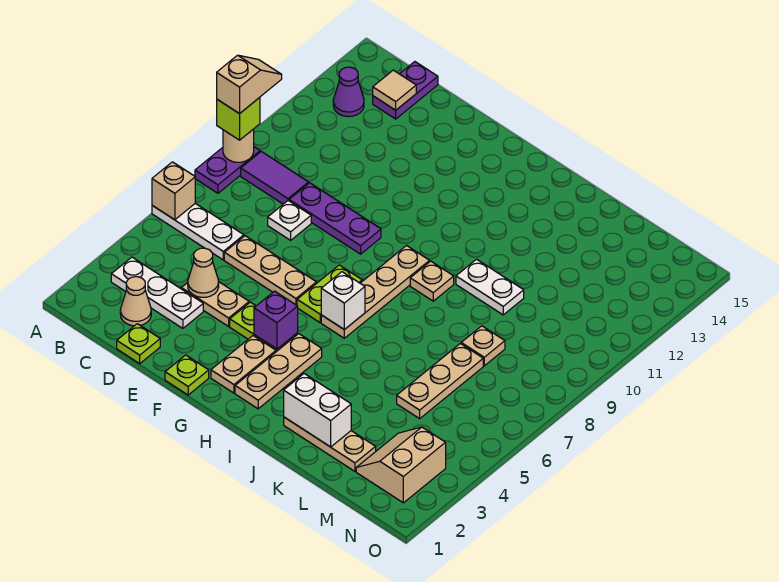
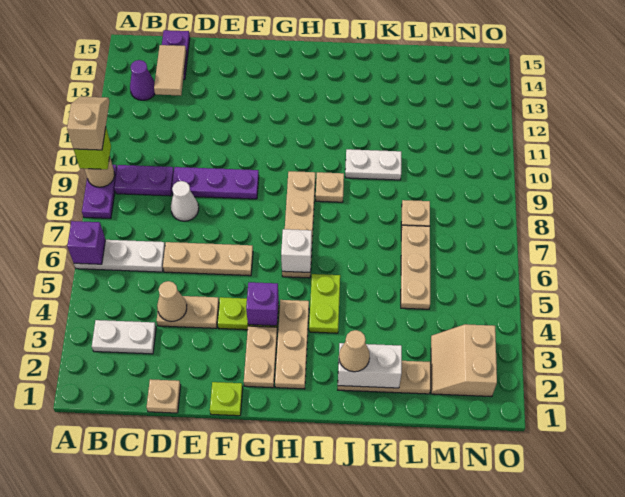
tan 1x1 brick [152,162,195,220] -> purple 1x1 brick [67,221,105,264]
white 1x3 plate [111,257,203,328] -> white 1x2 plate [92,320,156,354]
purple 1x2 tile [241,152,309,204] -> purple 1x2 plate [114,165,174,196]
tan 1x1 cone [120,277,151,326] -> tan 1x1 cone moved to [339,330,370,372]
tan 1x1 tile [373,70,416,110] -> tan 1x2 tile [154,45,186,96]
lime 1x1 plate [117,324,160,364] -> tan 1x1 plate [146,379,181,413]
white 1x1 plate [268,201,311,240] -> white 1x1 cone [171,181,199,221]
lime 1x2 plate [297,265,362,323] -> lime 1x2 plate moved to [309,274,340,333]

